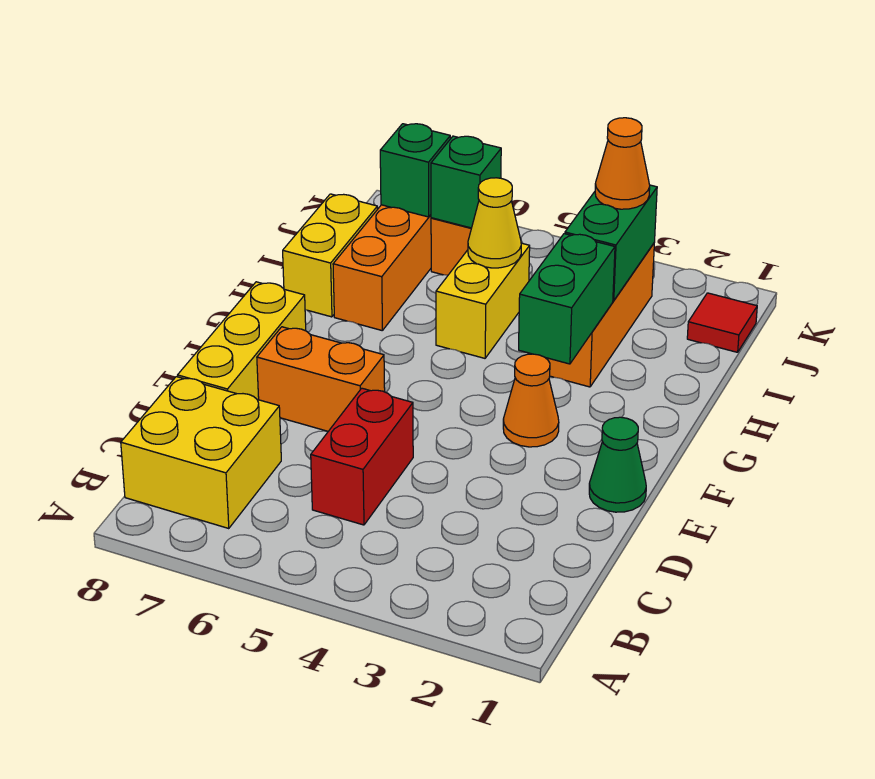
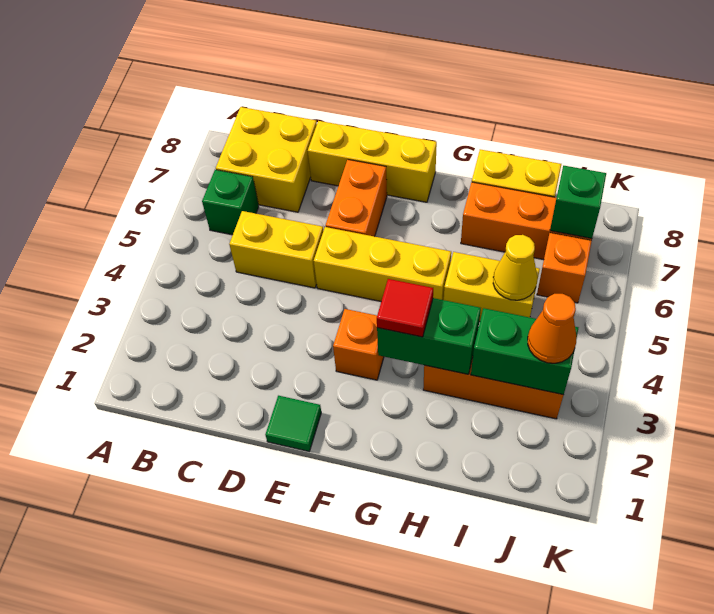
red 1x2 brick [311,388,413,525] -> yellow 1x2 brick [229,211,323,288]
green 1x1 cone [589,417,646,512] -> green 1x1 tile [265,396,321,451]
none -> yellow 1x3 brick [314,227,451,301]
orange 1x1 cone [503,354,559,447] -> orange 1x1 brick [333,309,384,380]
red 1x1 tile [687,293,757,352] -> red 1x1 tile moved to [377,279,433,337]
green 1x1 brick [431,136,501,228] -> green 1x1 brick moved to [202,170,259,235]

